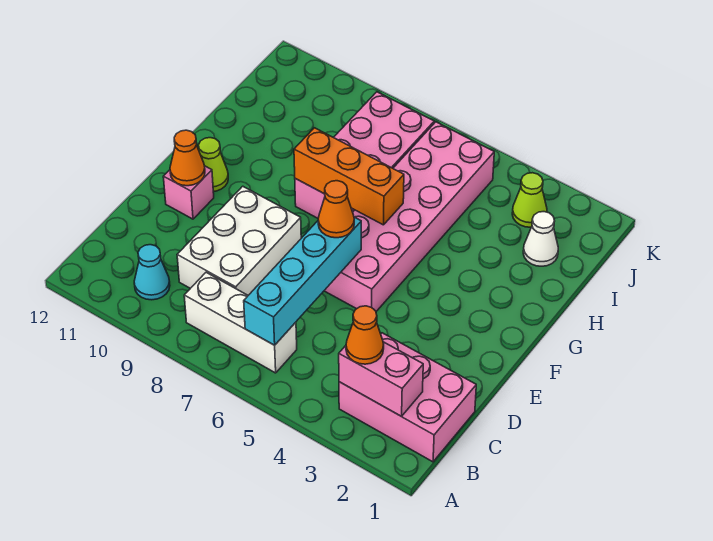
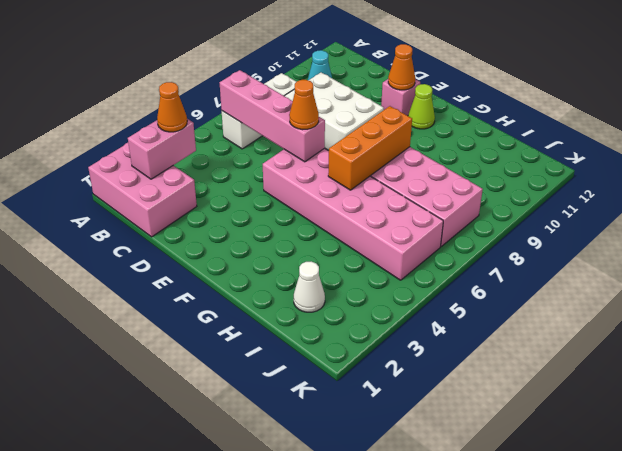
pink 2x3 brick [339,333,476,462] -> pink 2x3 brick turned to [88,143,197,237]
cyan 1x4 brick [244,217,361,345] -> pink 1x4 brick [220,70,325,162]
lime 1x1 cone [512,173,547,227] -> none

